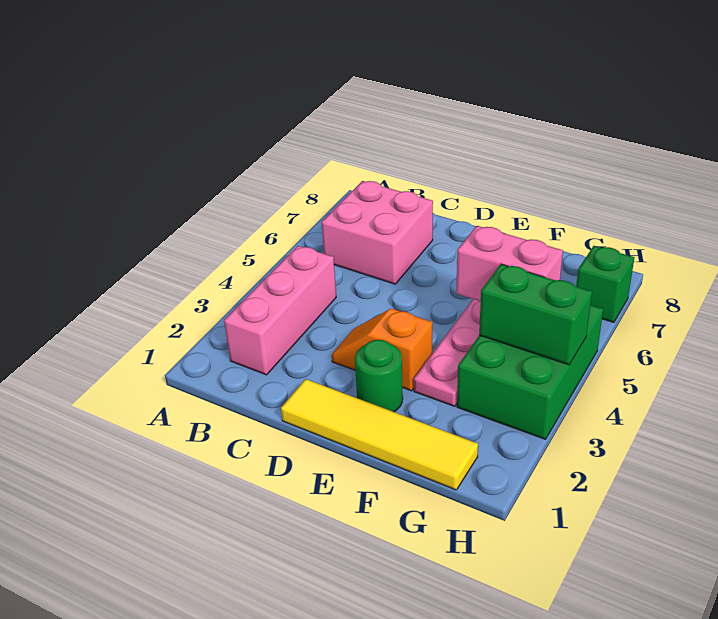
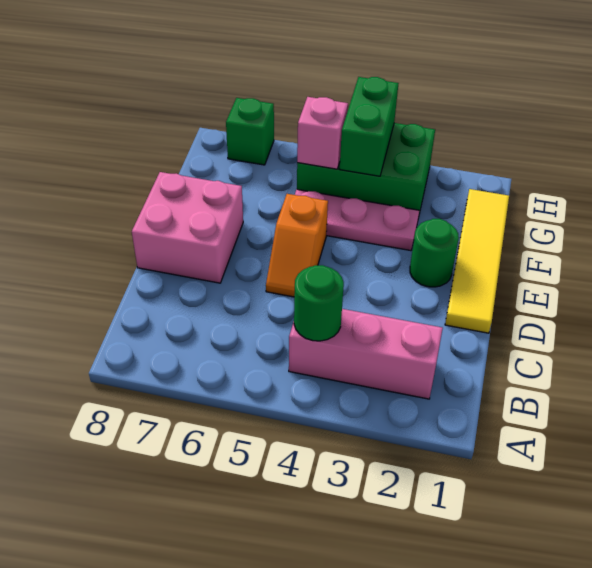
none -> green 1x1 round brick [294,265,344,341]
pink 2x2 brick [322,181,433,284] -> pink 2x2 brick moved to [132,172,243,283]
orange 1x2 slope [332,308,432,391] -> orange 1x2 slope moved to [266,194,328,297]
pink 1x2 brick [456,226,563,301] -> pink 1x1 brick [297,97,348,169]

